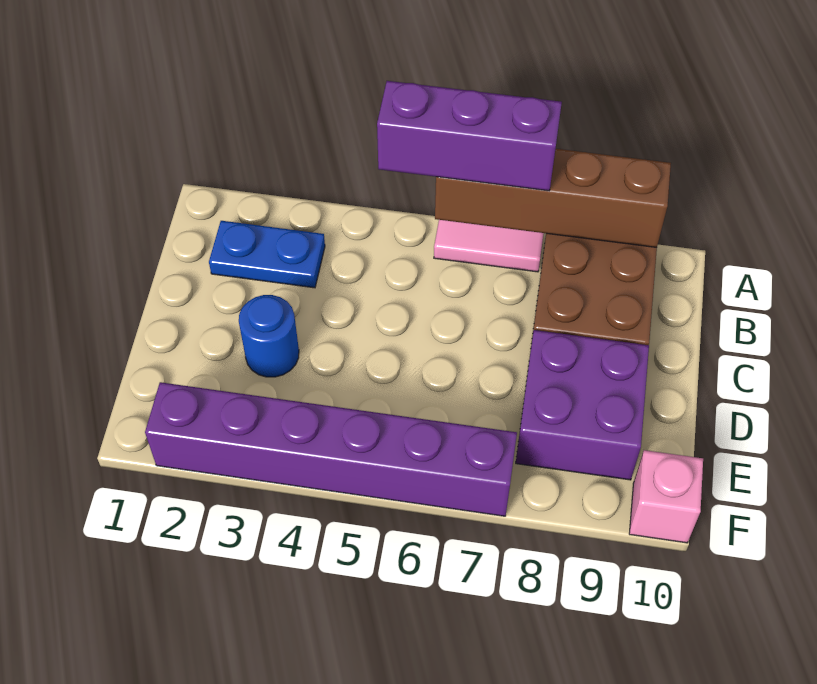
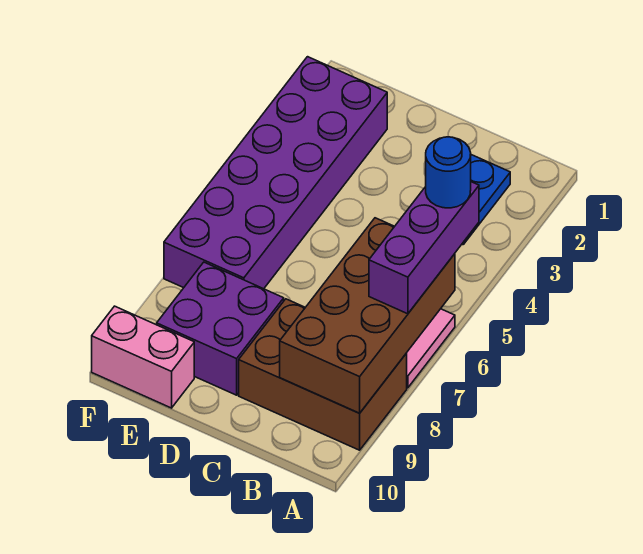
brown 1x4 brick [435,149,671,247] -> brown 2x4 brick [280,218,455,413]
blue 1x1 round brick [239,295,299,377] -> blue 1x1 round brick moved to [426,137,471,208]
purple 1x6 brick [145,382,517,516] -> purple 2x6 brick [164,57,387,289]
pink 1x1 brick [629,450,703,543] -> pink 1x2 brick [92,306,194,408]

